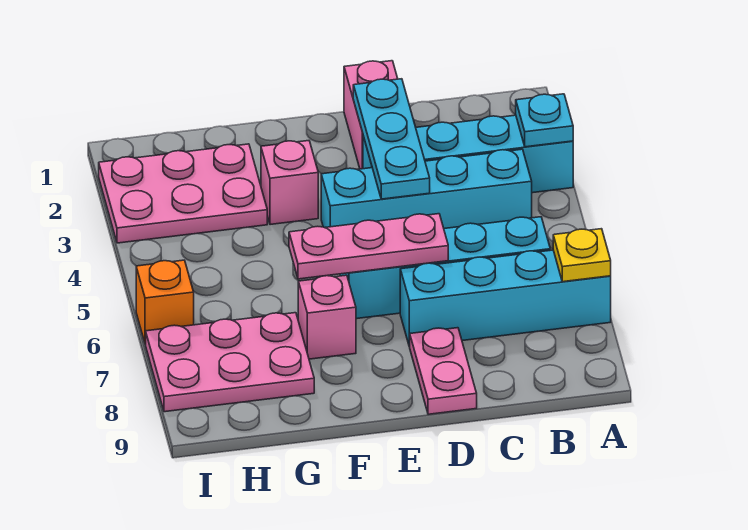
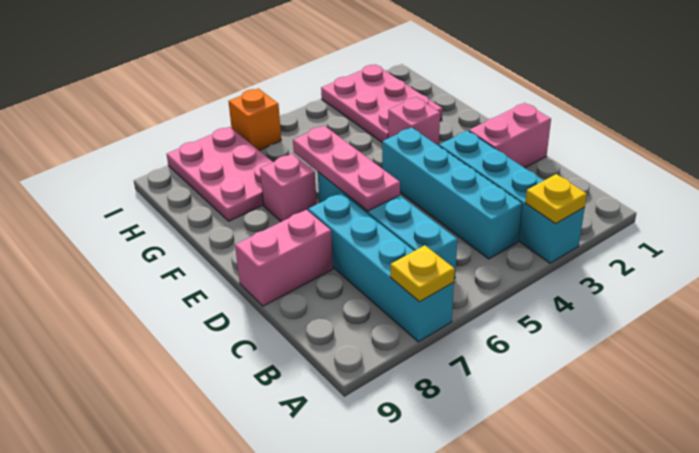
cyan 1x1 plate [516,94,573,147] -> yellow 1x1 plate [525,174,587,224]
cyan 1x3 plate [353,79,430,199] -> none
pink 1x2 plate [410,328,477,414] -> pink 1x2 brick [235,210,333,306]

